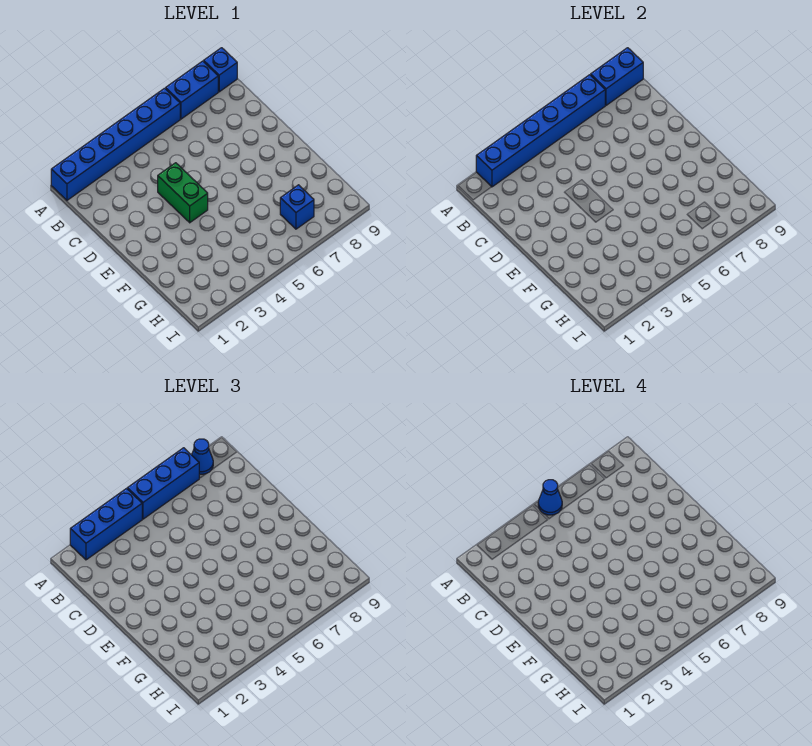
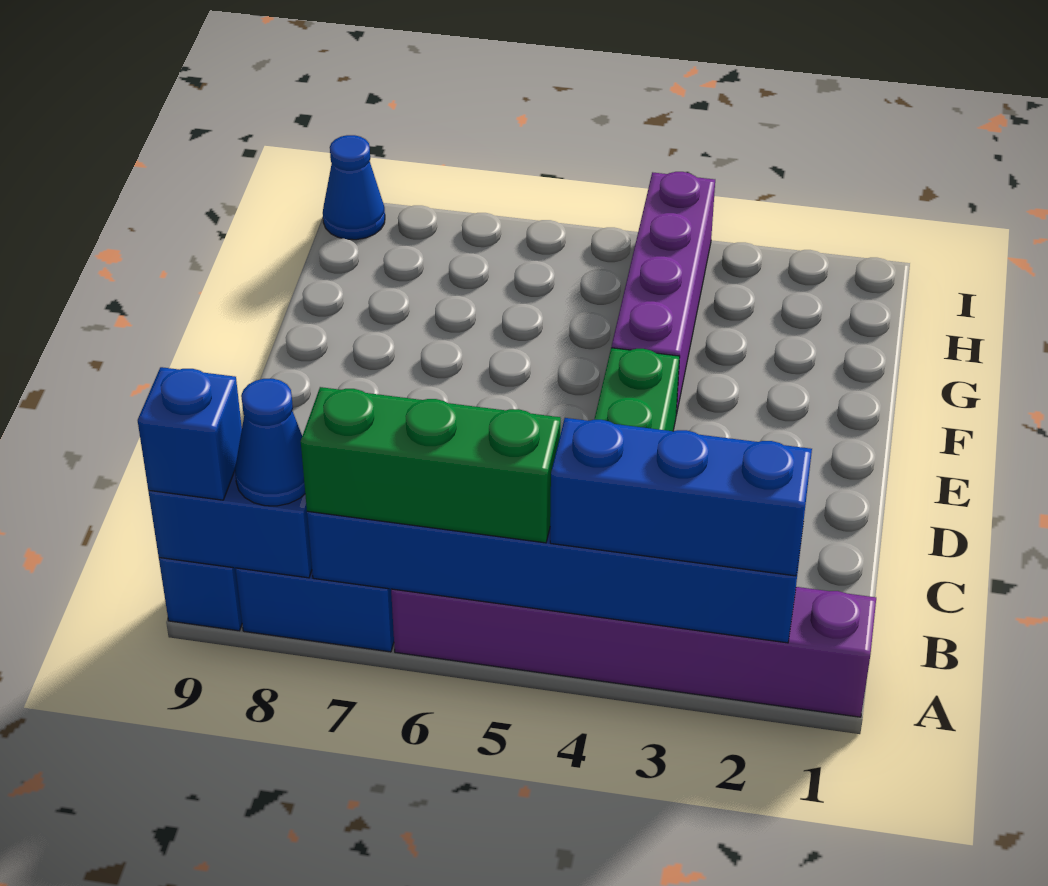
blue 1x6 brick [51,88,180,200] -> purple 1x6 brick [391,587,876,717]
blue 1x3 brick [127,448,199,519] -> green 1x3 brick [301,387,561,543]
blue 1x1 cone [538,480,562,515] -> blue 1x1 cone moved to [323,135,385,240]
none -> purple 1x4 brick [612,172,715,415]
blue 1x1 brick [280,185,314,229] -> blue 1x1 brick moved to [138,367,242,500]

